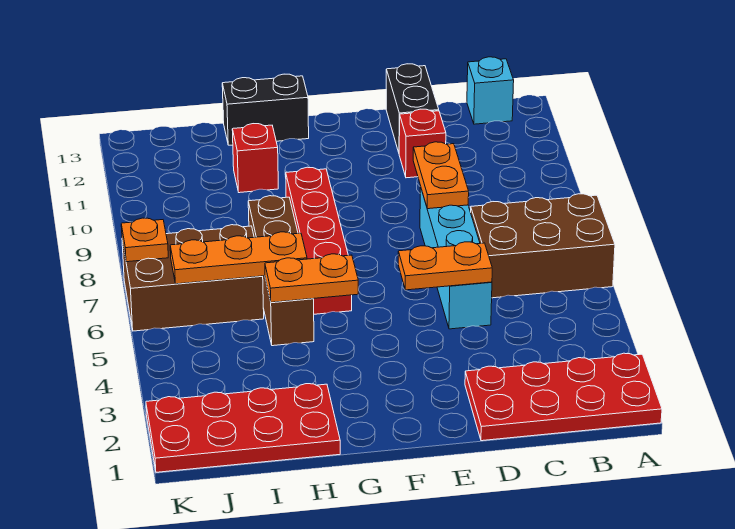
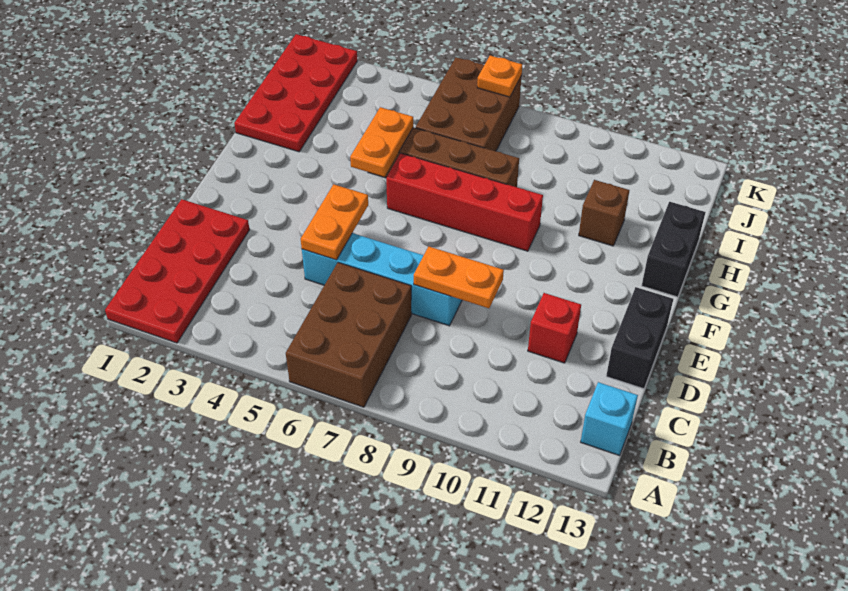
black 1x2 brick [386,64,439,152] -> black 1x2 brick turned to [606,287,673,389]
orange 1x3 plate [170,232,307,284] -> none
red 1x1 brick [232,124,278,193] -> brown 1x1 brick [579,180,629,246]

